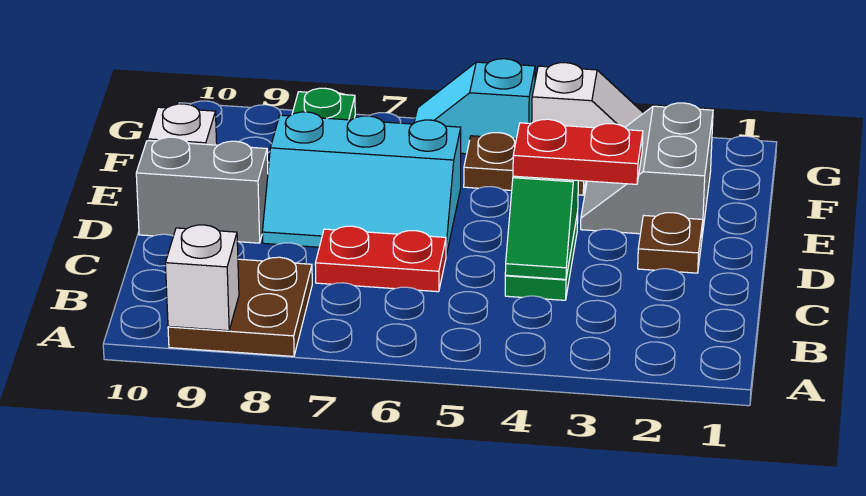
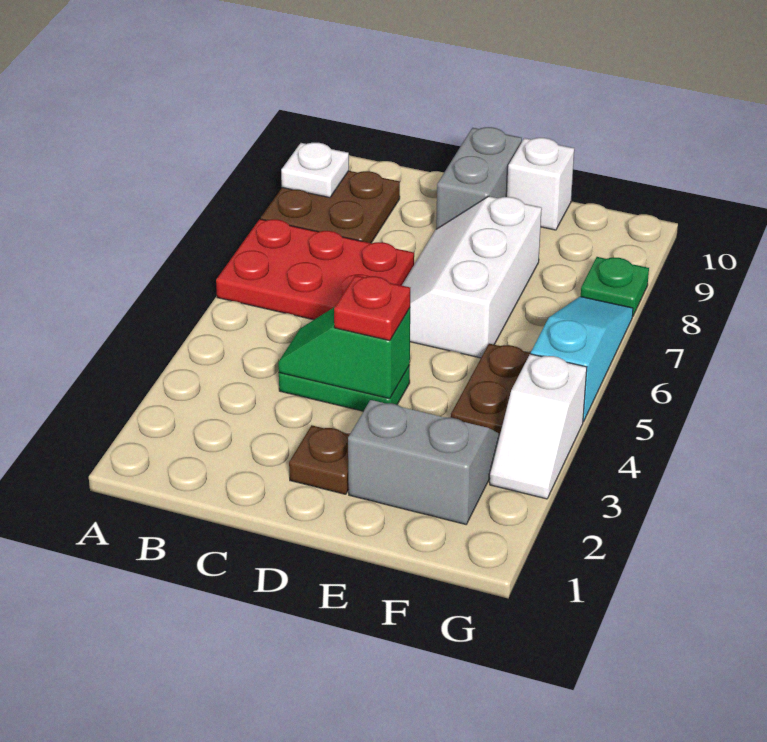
white 1x1 brick [165,225,239,331] -> white 1x1 plate [281,143,349,198]
red 1x2 plate [315,226,446,292] -> red 2x3 plate [216,219,414,320]
red 1x2 plate [513,119,643,184] -> red 1x1 plate [334,275,410,341]
cyan 2x3 slope [262,112,461,255] -> white 2x3 slope [402,196,542,358]
cyan 1x2 slope [414,59,535,154] -> cyan 1x3 slope [531,297,633,422]

